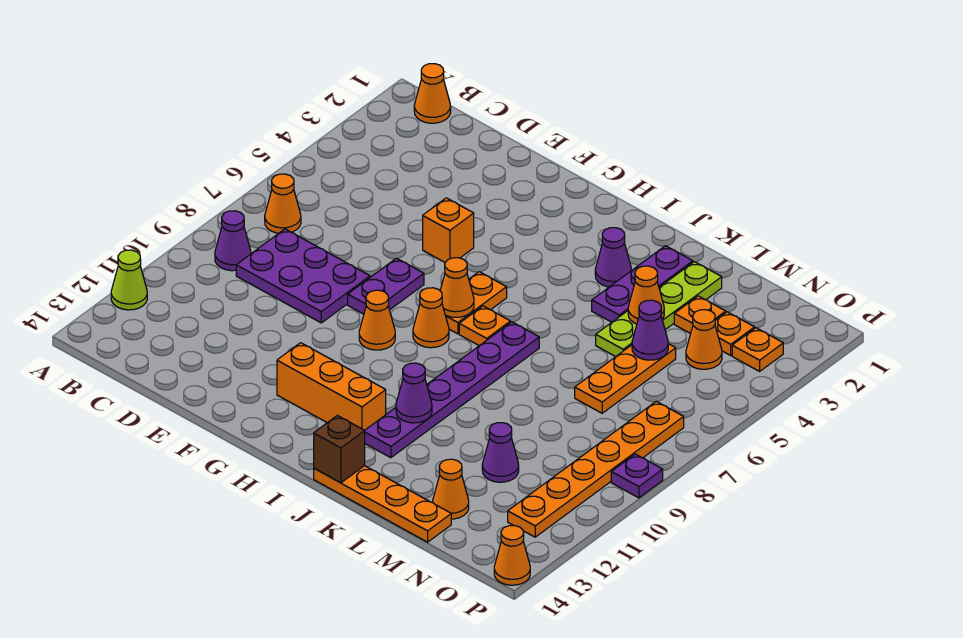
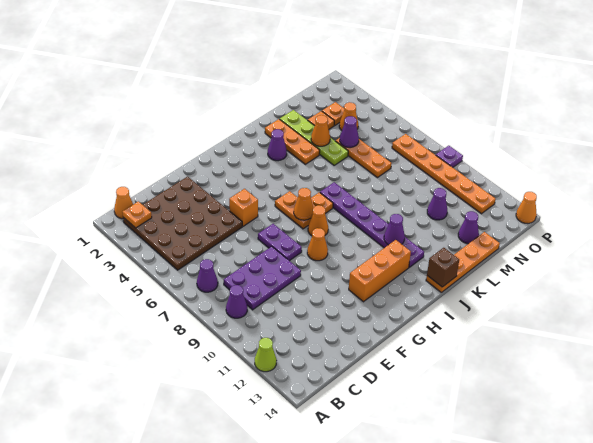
none -> brown 4x4 plate [123,177,242,270]
orange 1x1 cone [265,174,301,233] -> purple 1x1 cone [197,259,218,292]
purple 1x3 plate [592,246,693,322] -> orange 1x3 plate [265,119,320,164]
orange 1x1 cone [433,459,469,519] -> purple 1x1 cone [458,211,479,244]
orange 1x1 plate [732,328,783,371] -> orange 1x1 plate moved to [123,201,152,228]

